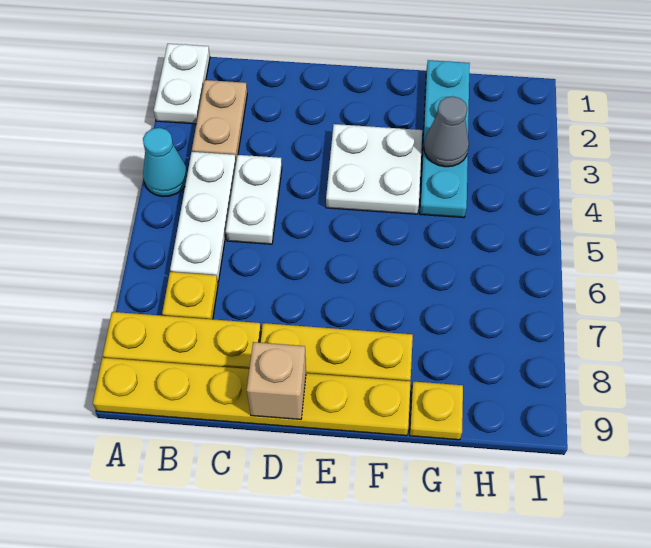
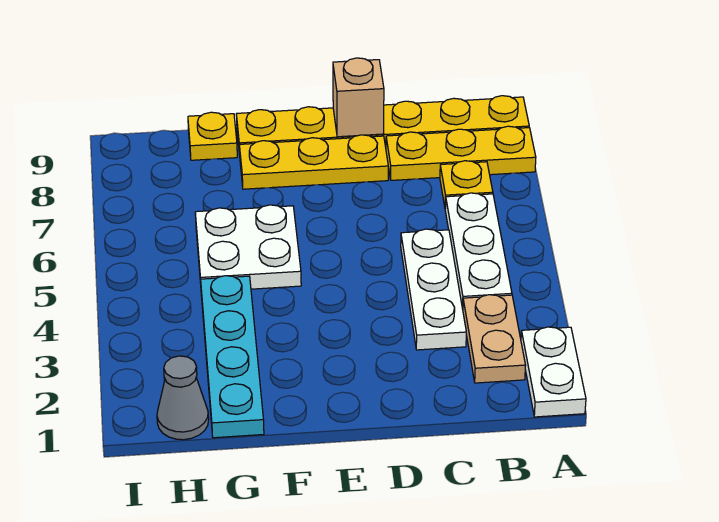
cyan 1x1 cone [143,128,188,197] -> none
white 1x2 plate [226,155,282,244] -> white 1x3 plate [401,229,466,350]
white 2x2 plate [326,124,422,214] -> white 2x2 plate moved to [195,205,301,289]
grey 1x1 cone [424,96,469,167] -> grey 1x1 cone moved to [157,356,209,440]

